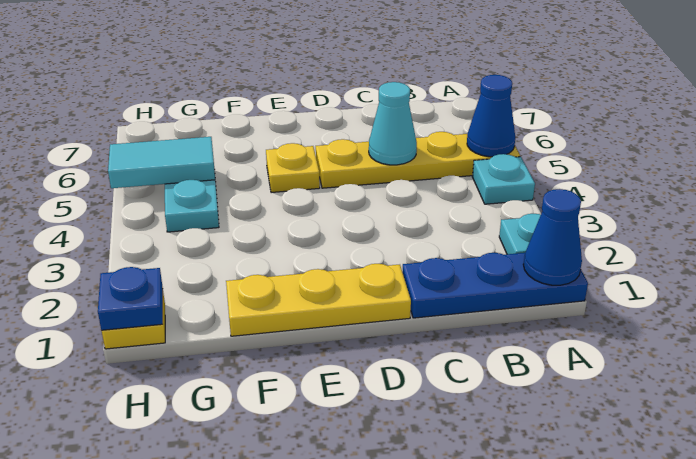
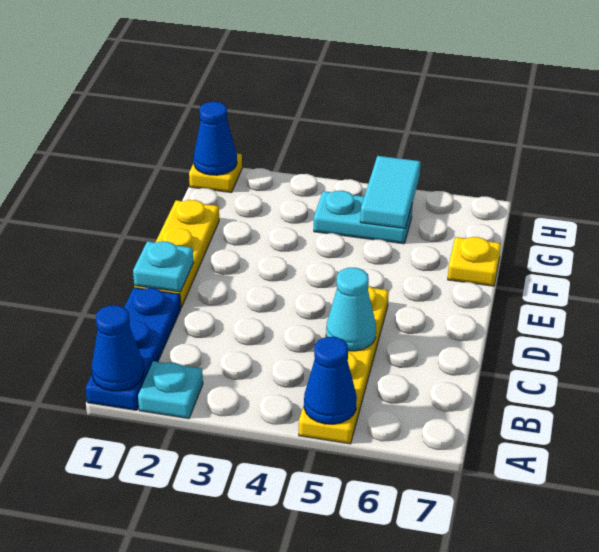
cyan 1x1 plate [472,154,535,204] -> cyan 1x1 plate moved to [133,241,194,292]
yellow 1x1 plate [266,143,320,193] -> yellow 1x1 plate moved to [448,237,501,286]
blue 1x1 plate [98,267,163,330] -> blue 1x1 cone [194,102,237,175]

